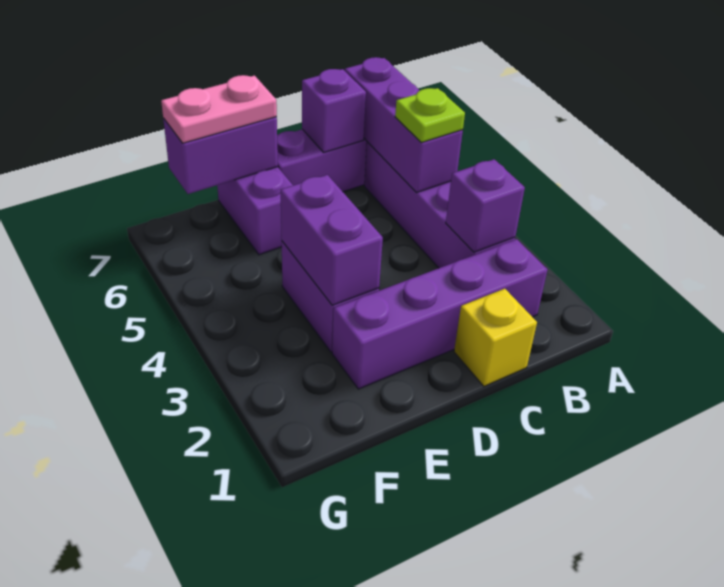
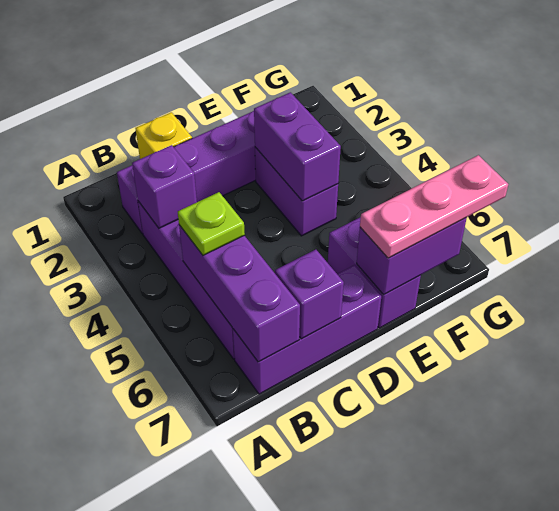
pink 1x2 plate [161,75,277,143] -> pink 1x3 plate [360,155,508,258]

